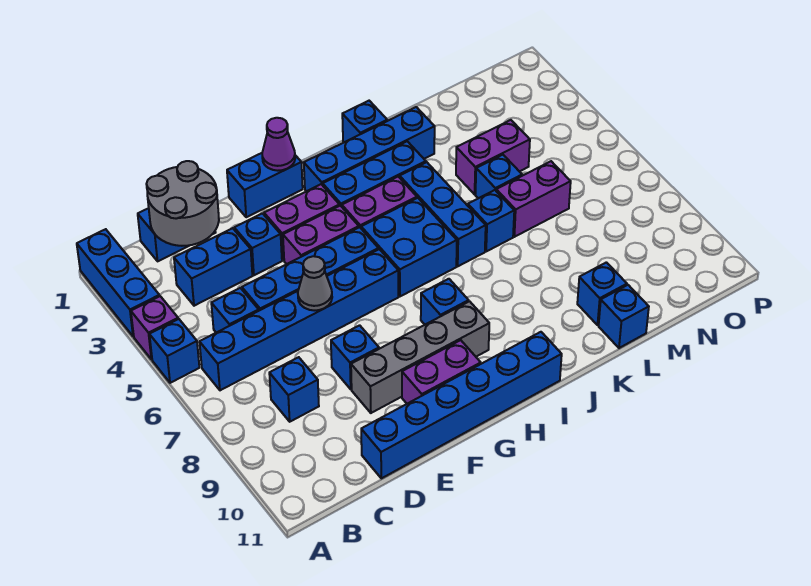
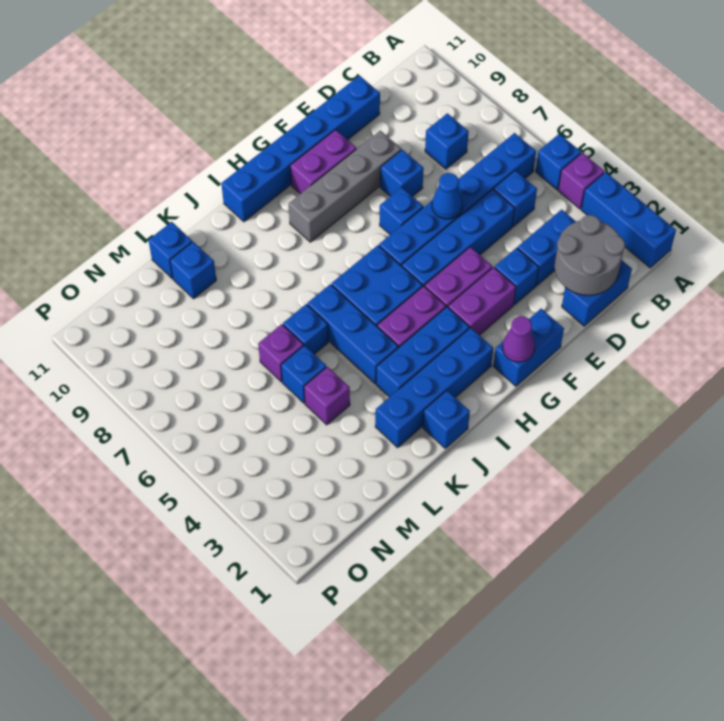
grey 1x1 cone [298,256,332,311] -> blue 1x1 cone [432,173,463,219]
blue 1x1 brick [421,279,469,325] -> blue 1x1 brick moved to [380,187,423,235]
purple 1x2 brick [456,120,530,194] -> purple 1x1 brick [304,367,350,425]
purple 1x2 brick [496,161,571,237] -> purple 1x1 brick [258,324,303,382]

